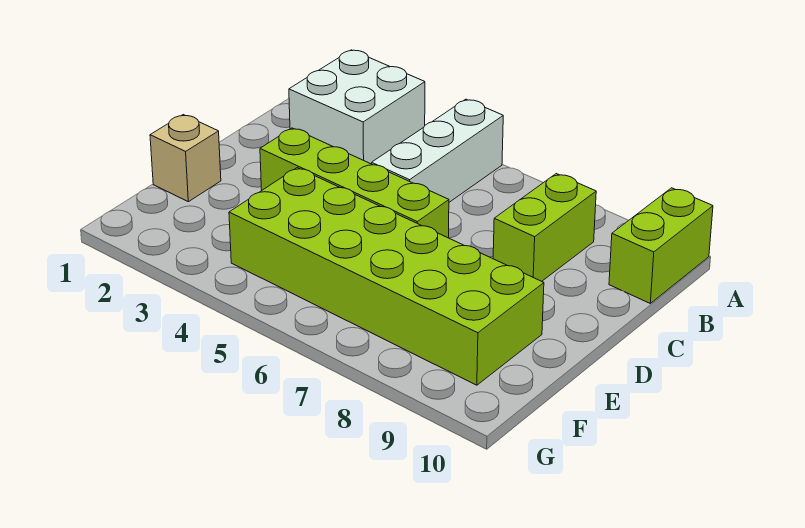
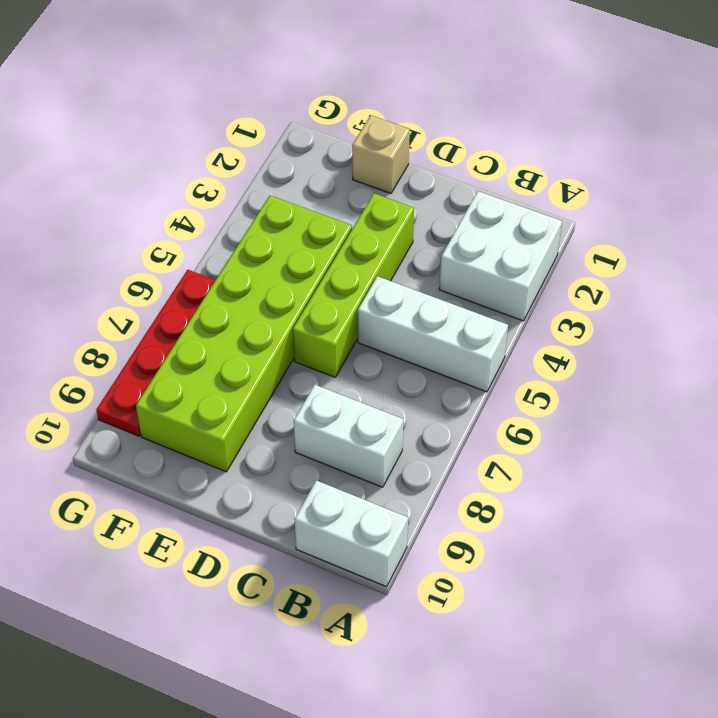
lime 1x2 brick [609,188,713,303] -> white 1x2 brick [294,480,408,587]
lime 1x2 brick [493,174,596,281] -> white 1x2 brick [294,385,403,487]
none -> red 1x4 plate [97,270,215,436]

